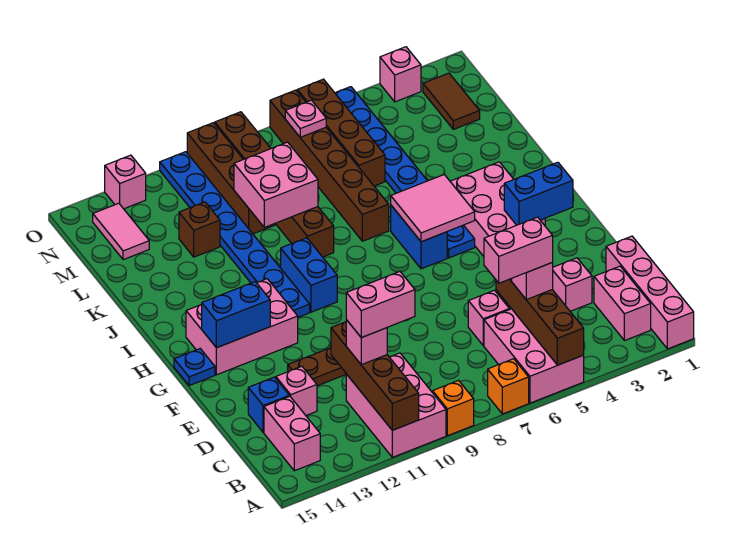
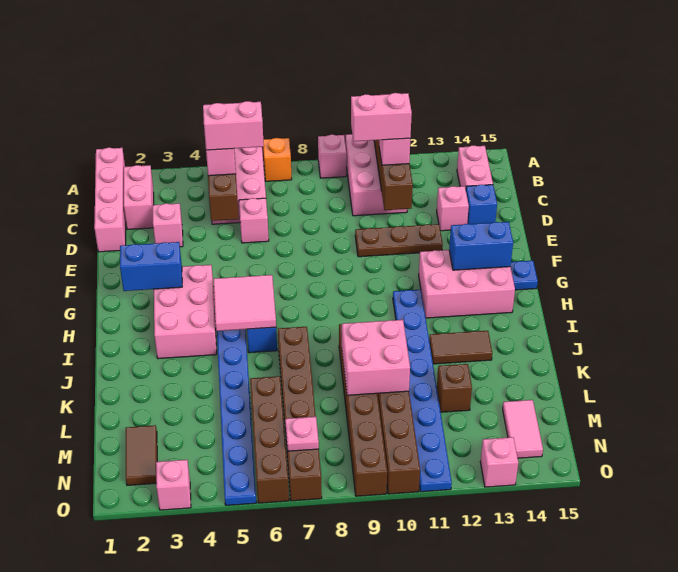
orange 1x1 brick [432,380,474,436] -> pink 1x1 brick [318,135,347,178]
blue 1x2 brick [281,238,337,312] -> none
none -> brown 1x2 tile [429,331,492,364]

